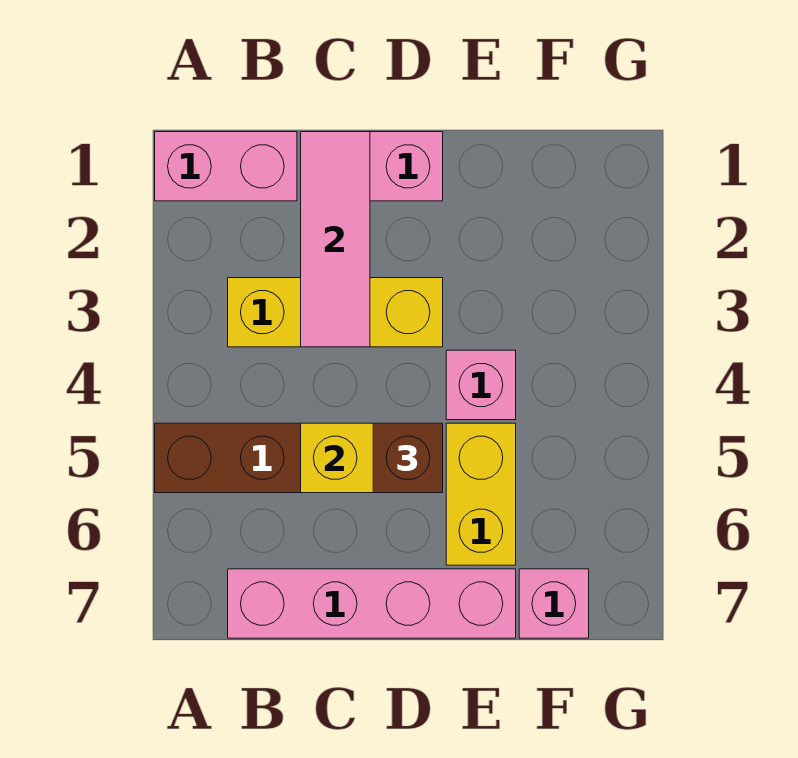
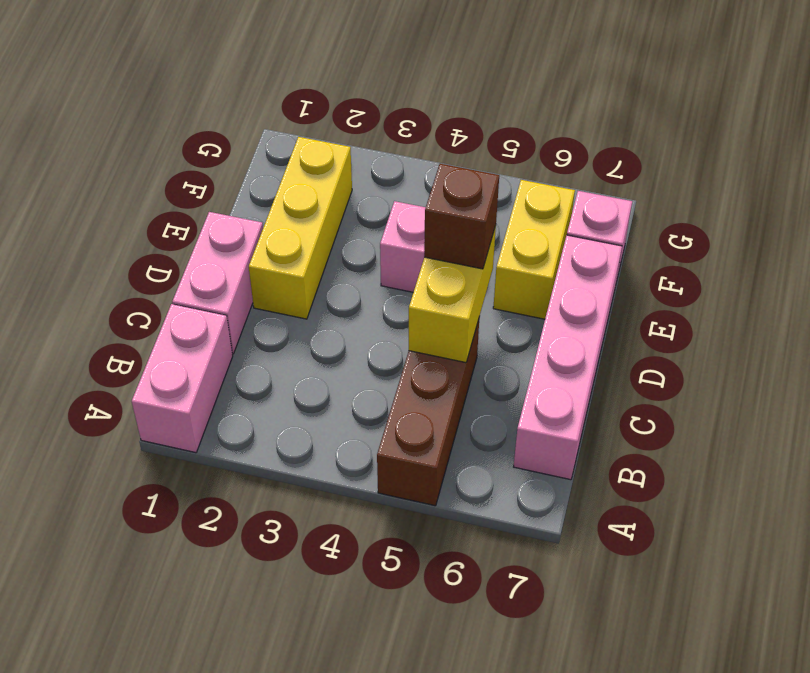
yellow 1x3 brick [228,278,443,347] -> yellow 1x3 brick moved to [249,137,352,319]
pink 1x3 tile [301,132,370,347] -> none
yellow 1x2 brick [446,423,516,565] -> yellow 1x2 brick turned to [493,180,575,319]

